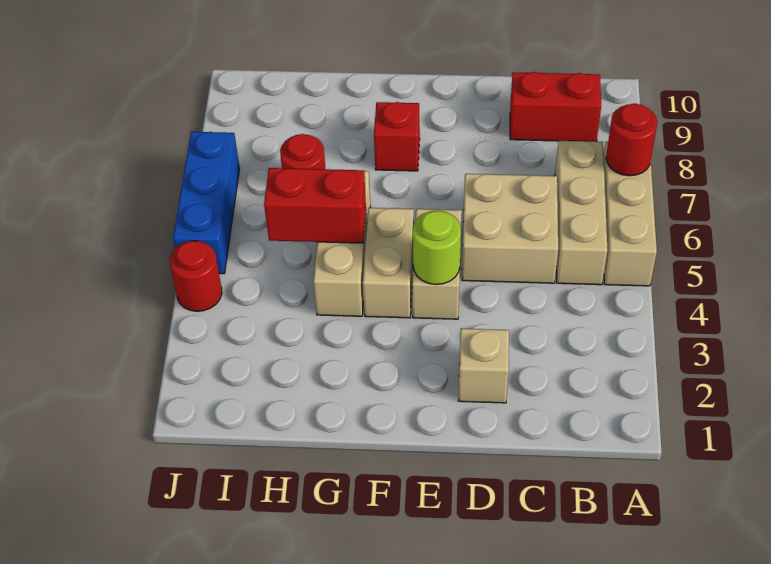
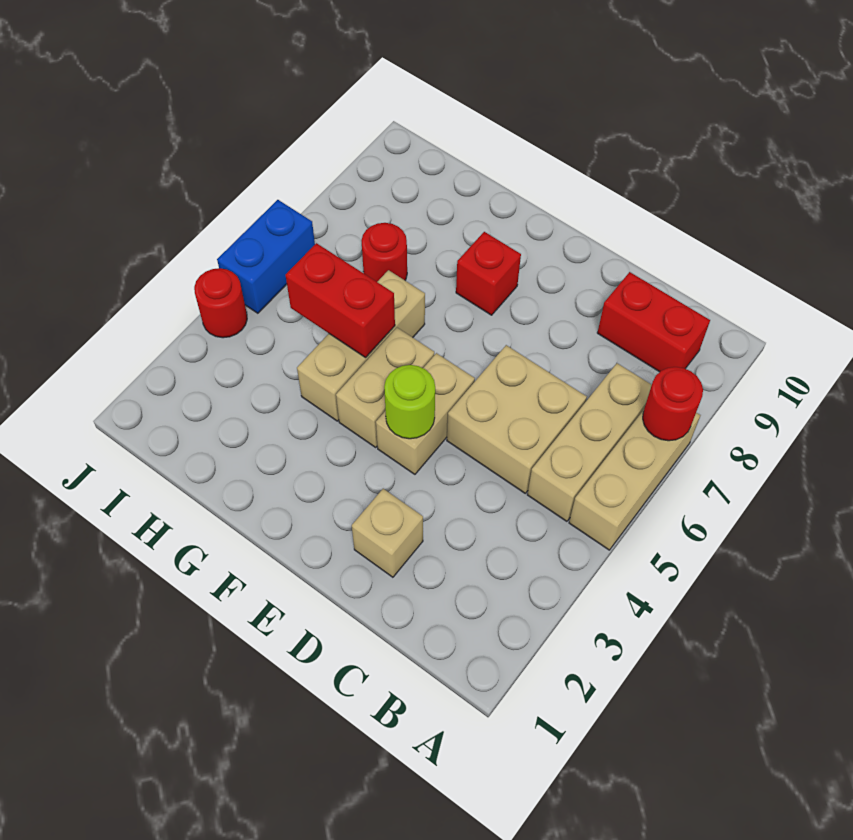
blue 1x3 brick [173,132,240,274] -> blue 1x2 brick [217,200,315,313]

